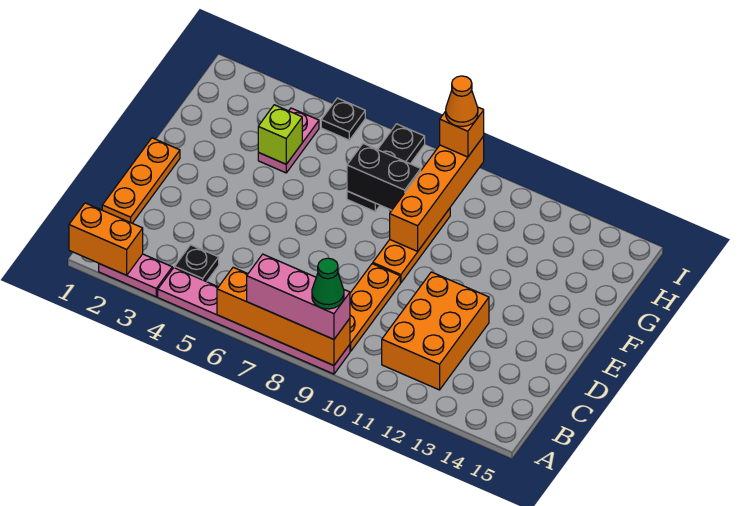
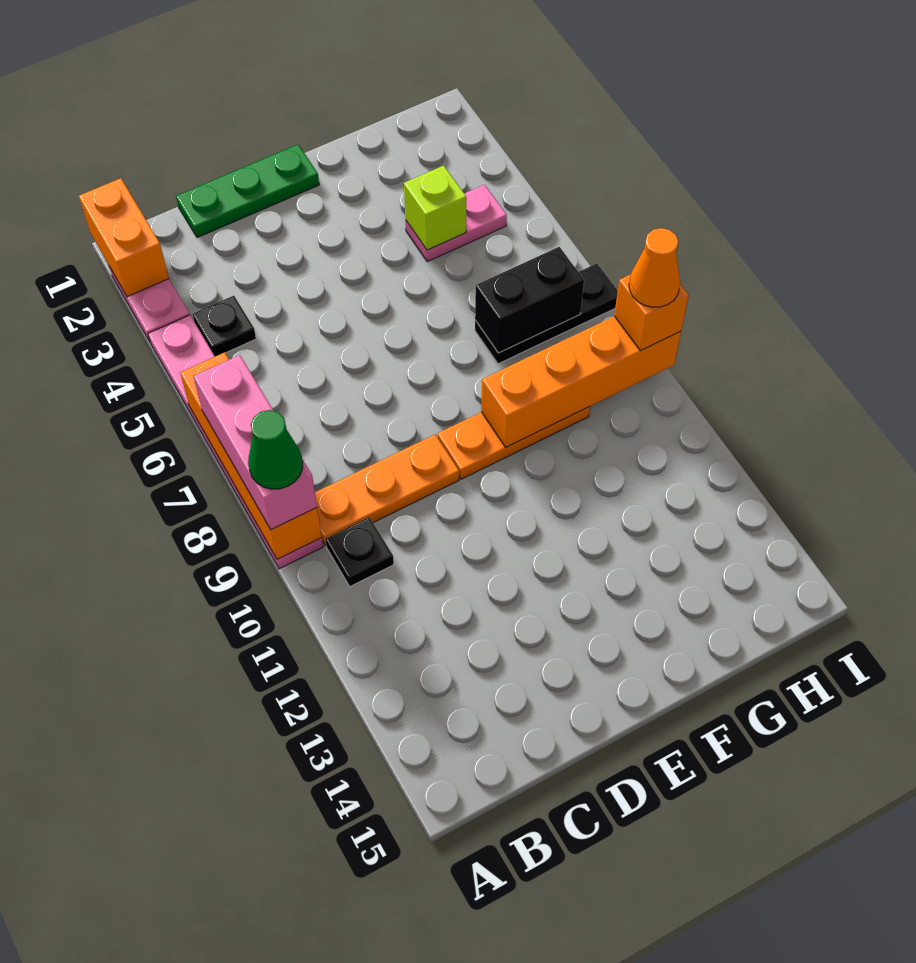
orange 2x3 brick [382,272,489,390] -> none
orange 1x3 plate [102,138,180,223] -> green 1x3 plate [176,145,319,238]
black 1x2 brick [347,144,421,210] -> black 1x2 brick turned to [475,247,584,353]
black 1x1 plate [321,98,365,140] -> black 1x1 plate moved to [325,517,394,586]

